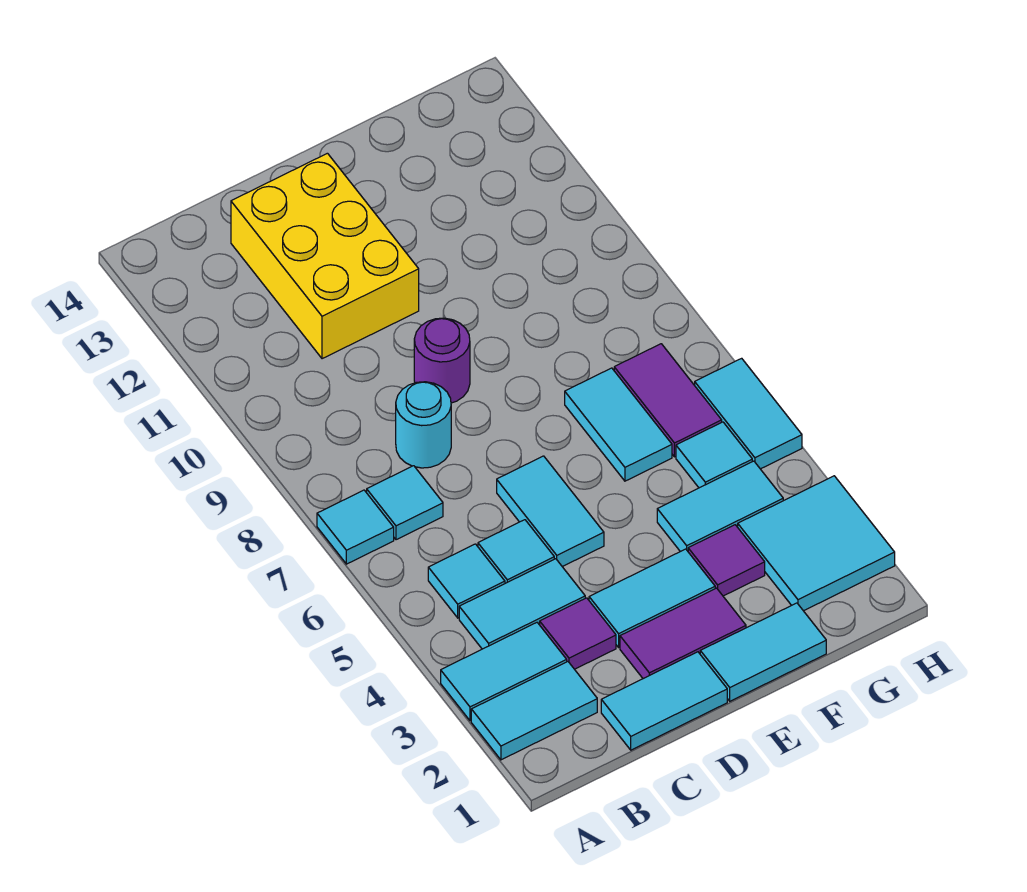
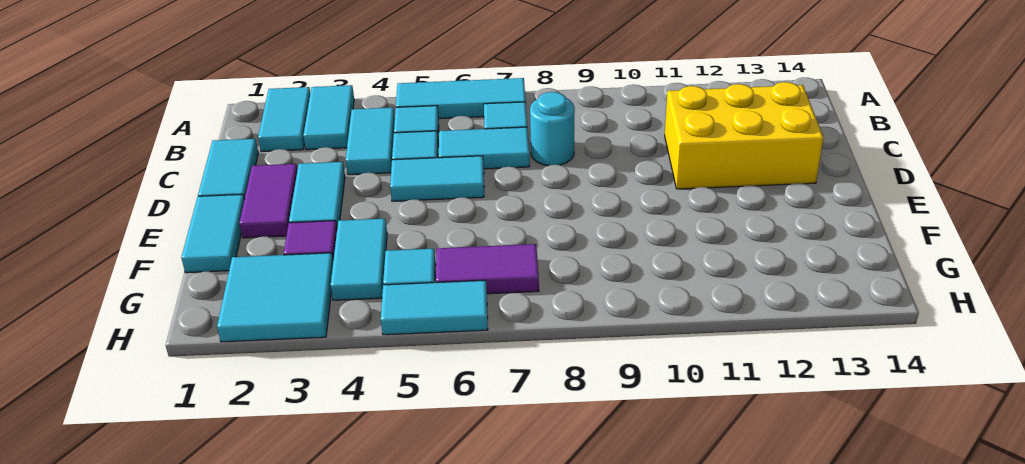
cyan 1x1 tile [317,490,394,564] -> cyan 1x3 tile [396,78,526,119]
purple 1x1 tile [540,598,616,669] -> none
purple 1x1 round brick [414,318,470,403] -> none
cyan 1x2 tile [565,368,672,481] -> cyan 1x2 tile moved to [439,127,530,169]

